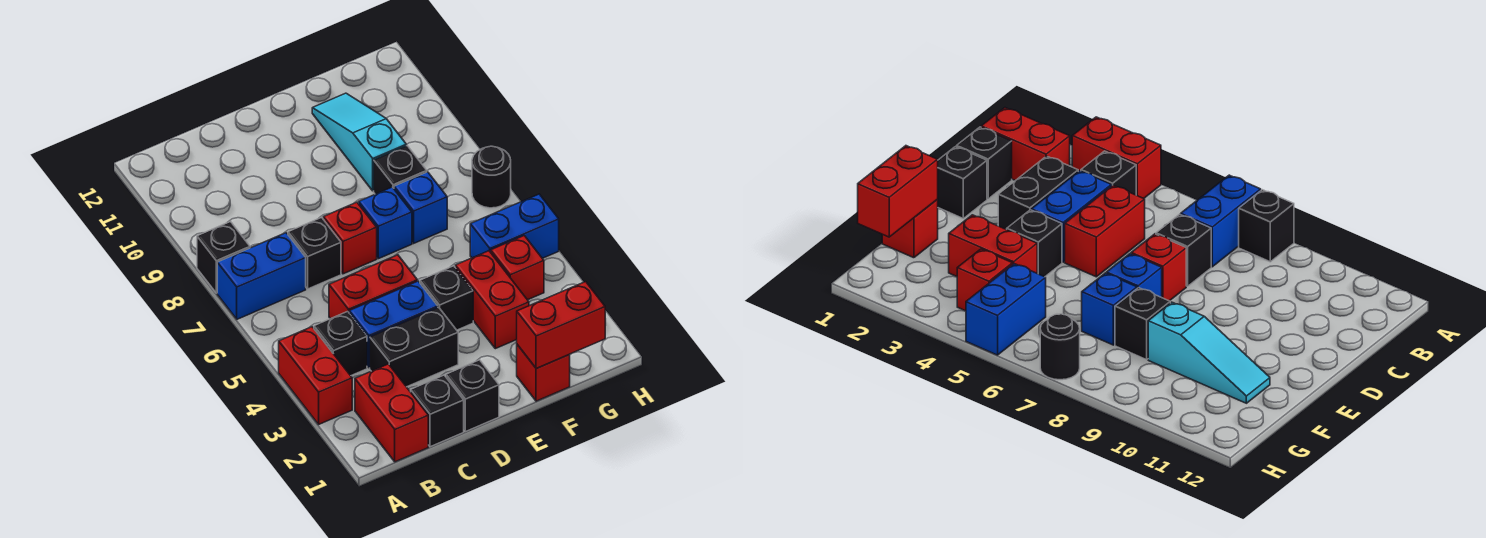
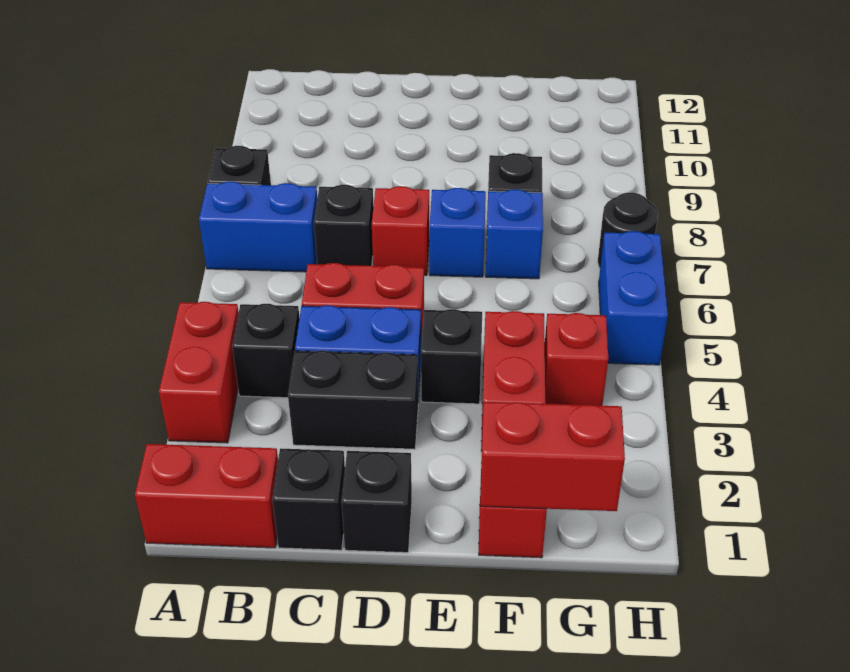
red 1x2 brick [355,364,428,462] -> red 1x2 brick turned to [135,444,278,548]
cyan 1x3 slope [312,93,406,191] -> none
blue 1x2 brick [470,194,559,258] -> blue 1x2 brick turned to [599,231,668,365]

